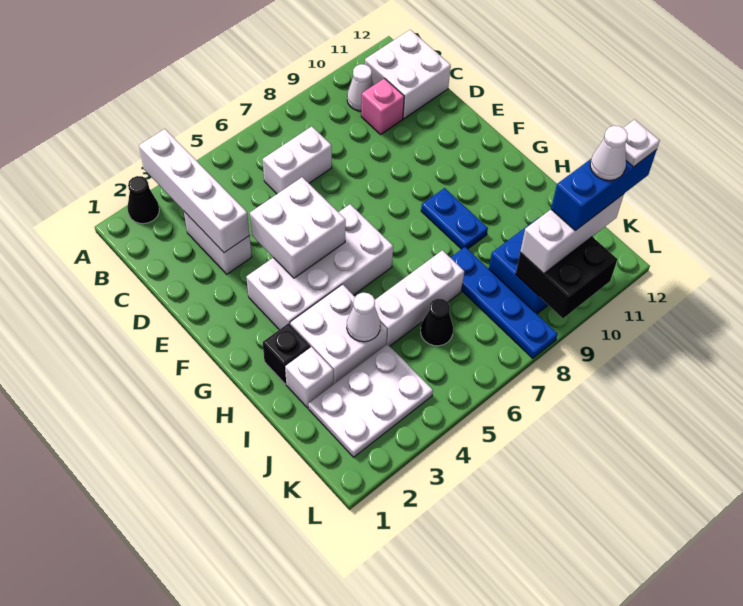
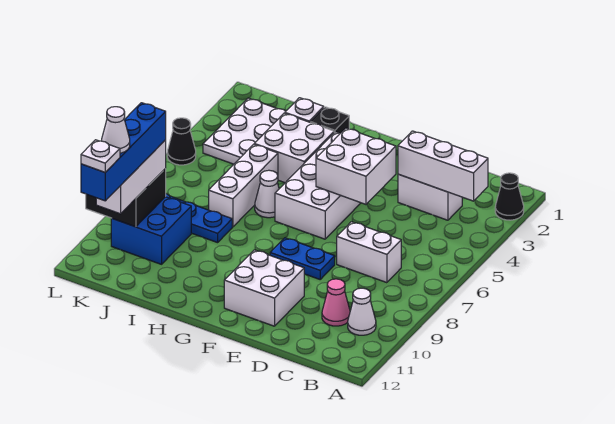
white 1x4 brick [139,129,250,253] -> white 1x3 brick [398,131,488,201]
white 2x2 brick [365,30,451,119] -> white 2x2 brick moved to [224,250,304,326]
white 1x2 brick [263,126,332,194] -> white 1x2 brick turned to [337,222,401,283]
pink 1x1 brick [361,78,404,134] -> pink 1x1 cone [322,279,350,326]
blue 1x2 plate [421,188,488,249] -> blue 1x2 plate moved to [270,238,335,279]
white 1x1 cone [347,293,380,342] -> white 1x1 cone moved to [255,170,279,218]
black 1x1 cone [421,299,453,346] -> black 1x1 cone moved to [167,118,196,165]
blue 1x3 brick [551,150,657,230] -> blue 1x4 brick [81,103,166,201]

